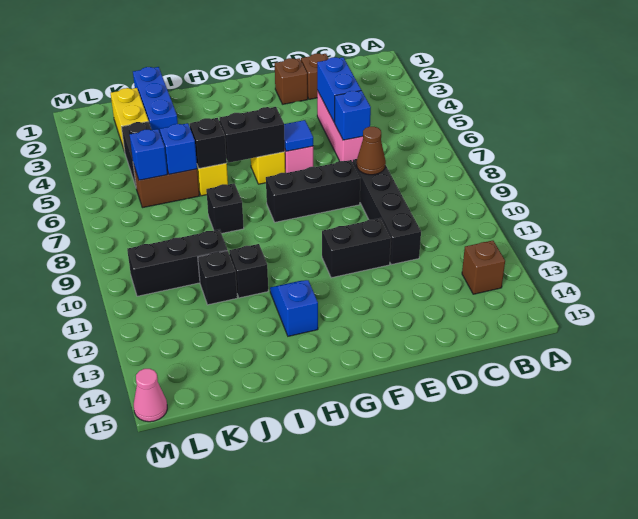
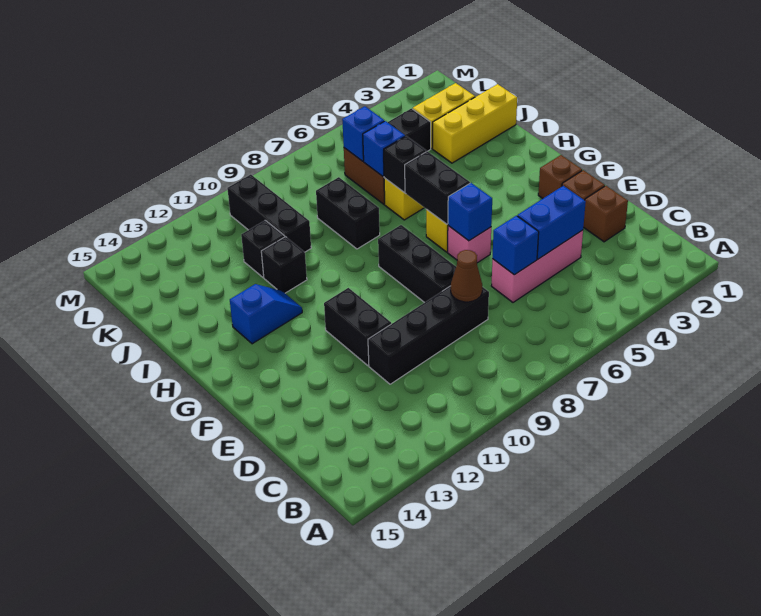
brown 1x1 brick [462,241,505,294] -> brown 1x1 brick moved to [538,155,582,198]
blue 1x1 tile [284,120,313,151] -> blue 1x1 brick [448,183,492,241]
black 1x1 brick [206,183,244,234] -> black 1x2 brick [316,177,380,249]
blue 1x3 brick [133,67,178,132] -> yellow 1x3 brick [433,84,517,163]
pink 1x1 cone [134,369,167,422] -> none

